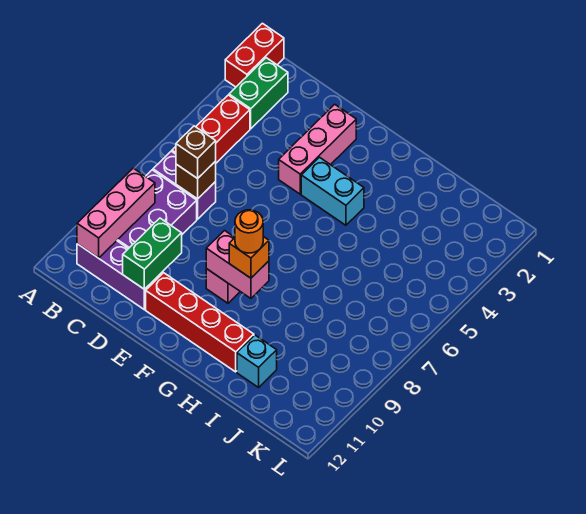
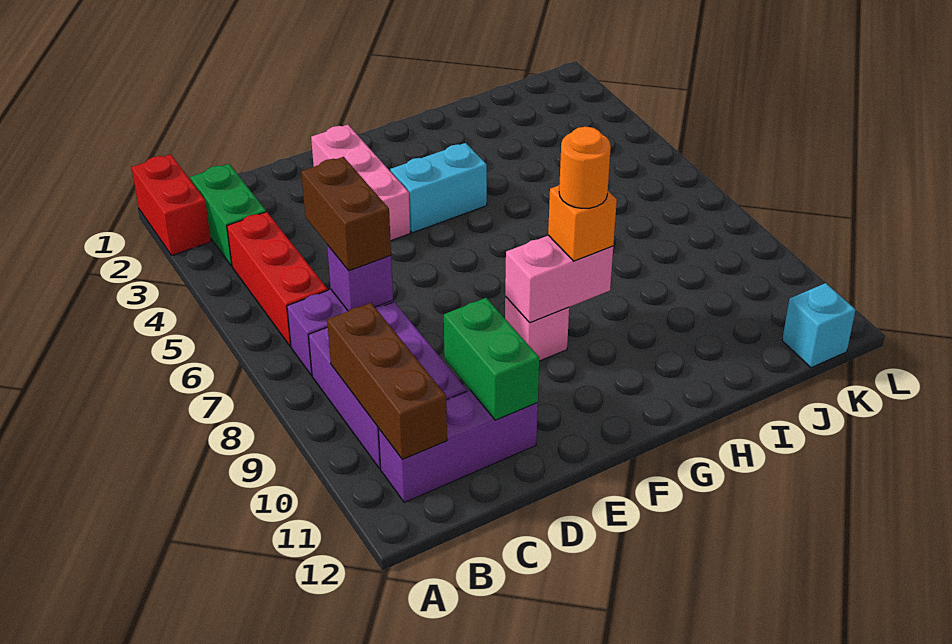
pink 1x3 brick [77,168,155,258] -> brown 1x3 brick [327,303,447,459]
brown 1x1 brick [176,161,216,199] -> purple 1x1 brick [327,245,393,311]
brown 1x1 brick [176,126,216,179] -> brown 1x2 brick [301,157,391,271]
red 1x4 brick [146,273,254,372] -> none
cyan 1x1 brick [237,335,277,387] -> cyan 1x1 brick moved to [782,283,856,368]

